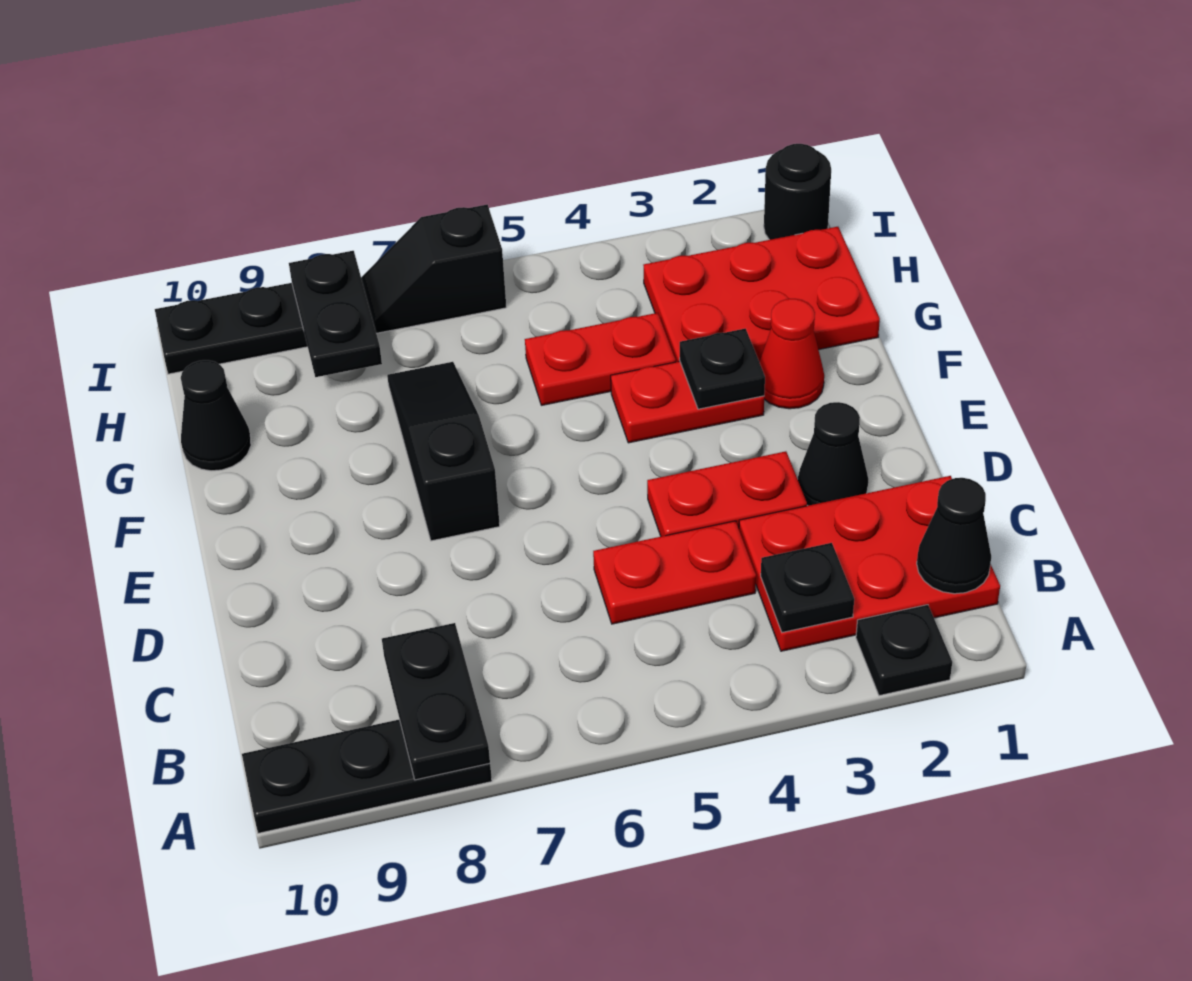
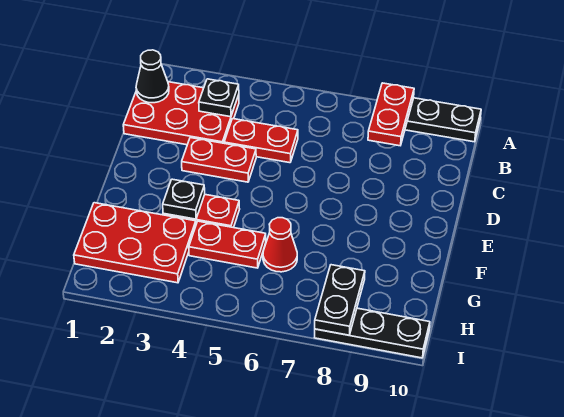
black 1x1 plate [856,605,952,696] -> none
black 1x2 plate [382,623,490,780] -> red 1x2 plate [368,83,414,146]
black 1x1 cone [798,402,868,506] -> none
black 1x3 slope [387,362,500,541] -> none
red 1x1 cone [759,299,824,409] -> red 1x1 cone moved to [263,218,297,272]
black 1x1 cone [181,360,251,471] -> none
black 1x1 round brick [764,144,831,240] -> none
black 1x2 slope [361,205,506,333] -> none

